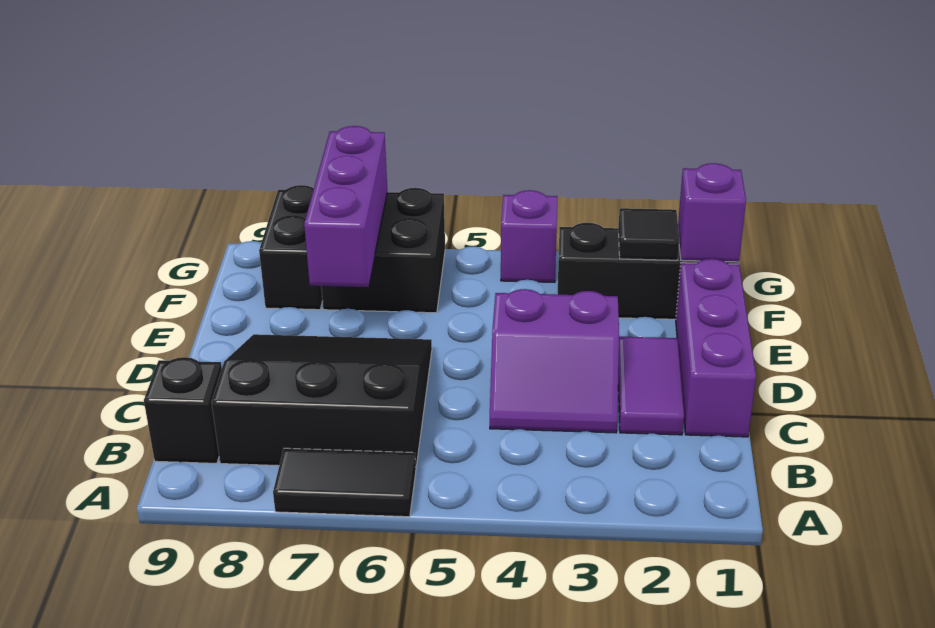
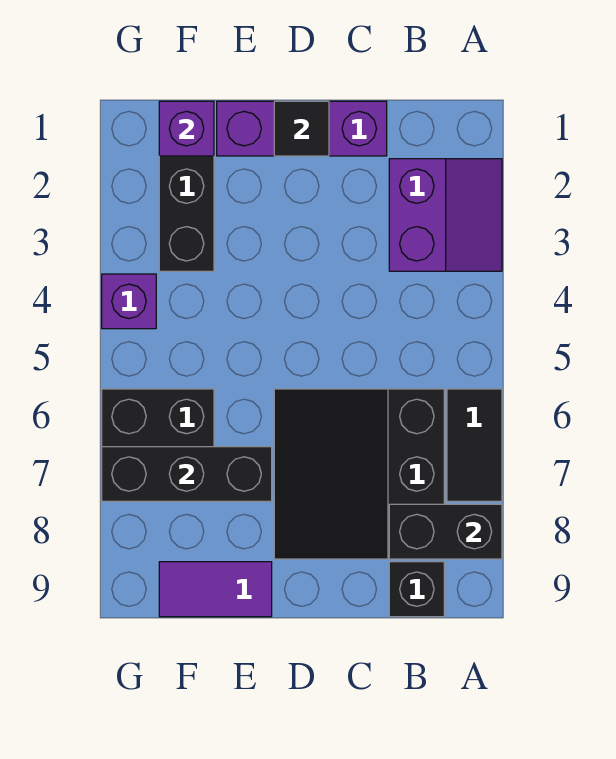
purple 1x2 tile [618,336,684,435] -> purple 1x2 tile moved to [159,562,272,617]
purple 2x2 slope [490,289,619,433] -> purple 2x2 slope moved to [389,159,502,271]
purple 1x3 brick [304,126,387,287] -> black 1x3 brick [102,447,272,501]
black 1x1 tile [618,208,679,260] -> black 1x1 tile moved to [274,101,329,156]
black 1x2 brick [259,185,322,310] -> black 1x2 brick moved to [389,504,502,559]

